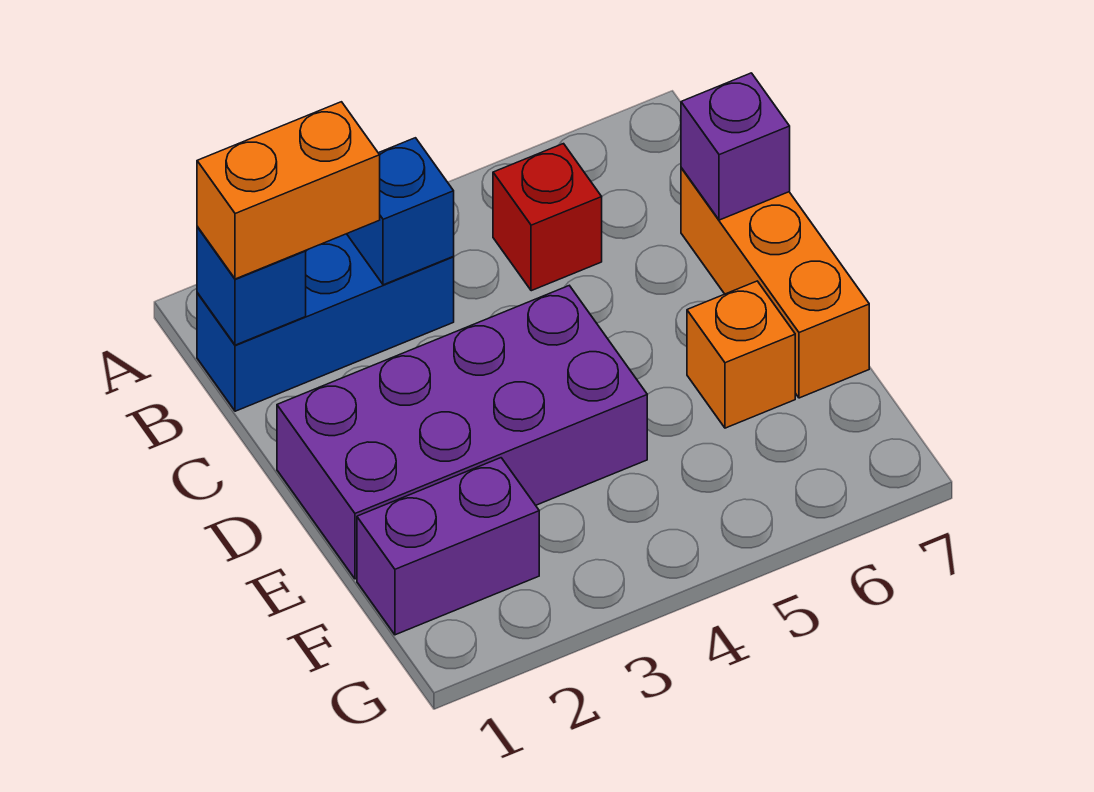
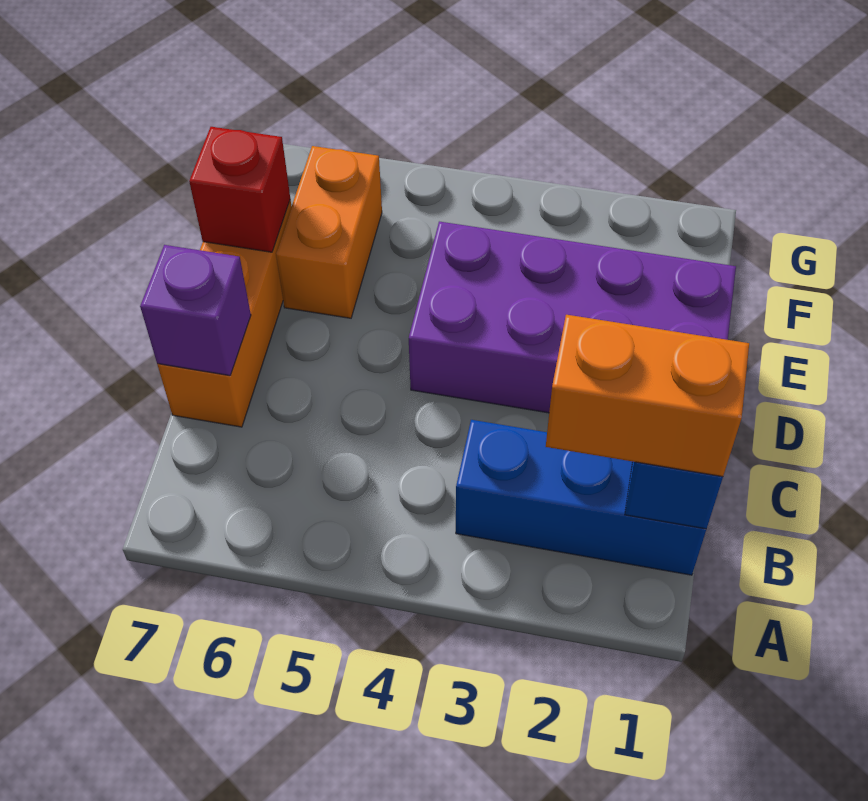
blue 1x1 brick [347,138,454,285] -> none
red 1x1 brick [493,144,602,291] -> red 1x1 brick moved to [189,127,290,252]
orange 1x1 brick [687,281,795,428] -> orange 1x2 brick [276,146,382,318]
purple 1x2 brick [357,458,539,635] -> none

